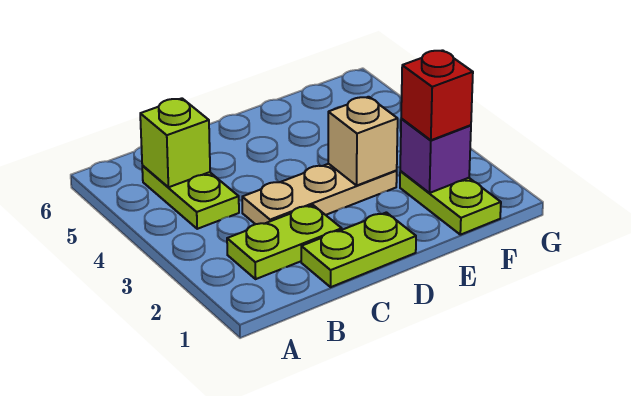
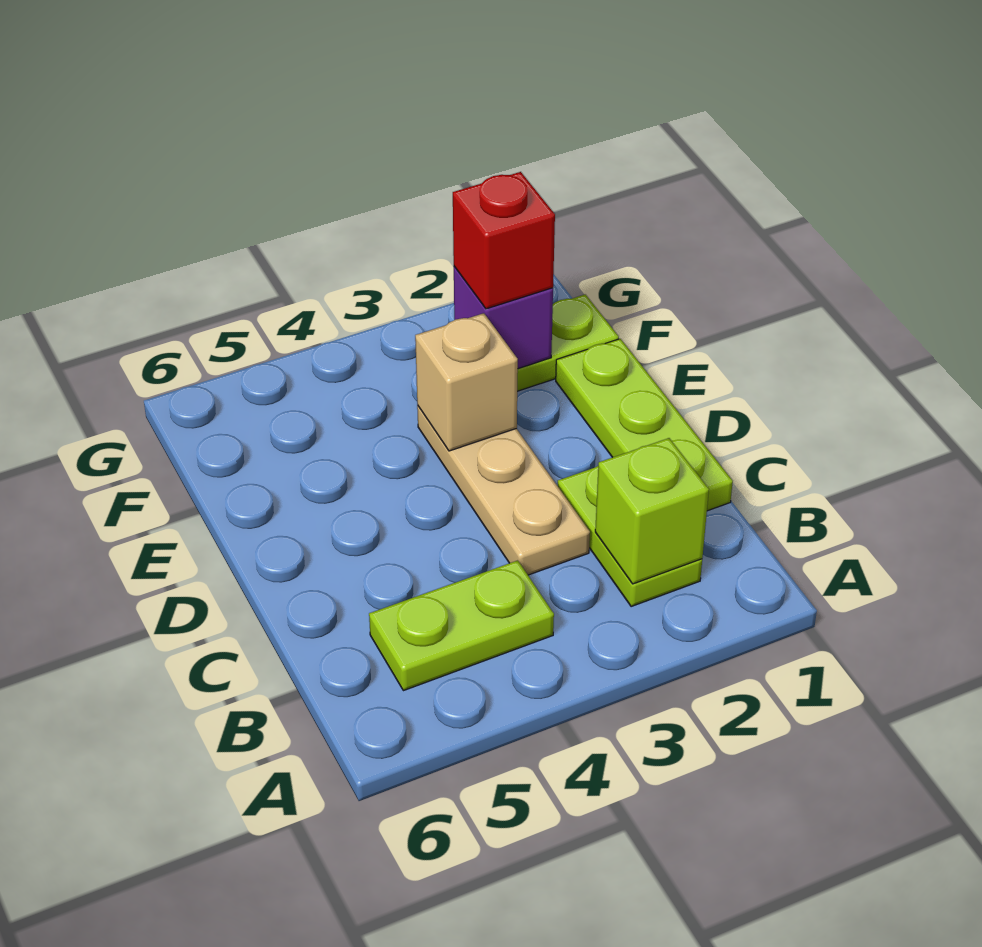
lime 1x1 brick [140,98,210,187] -> lime 1x1 brick moved to [595,438,709,584]
lime 1x2 plate [301,212,416,287] -> lime 1x3 plate [556,339,733,511]

